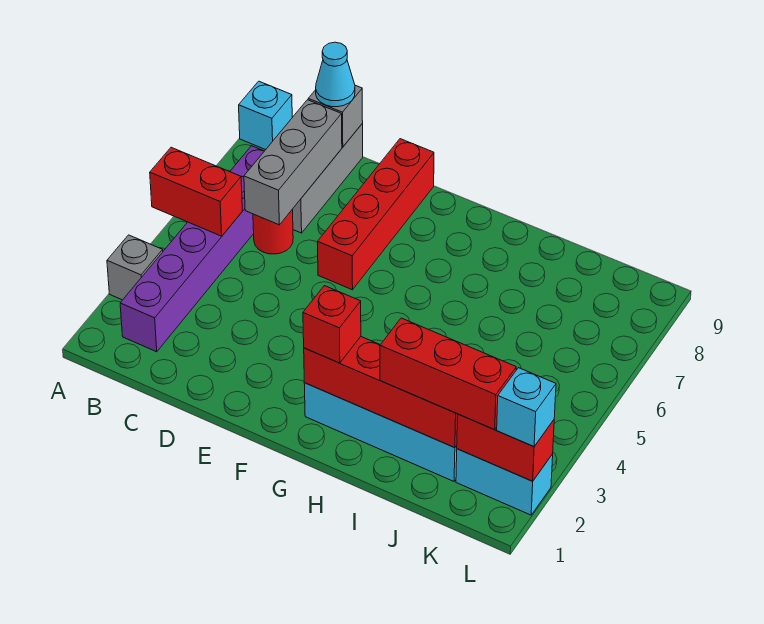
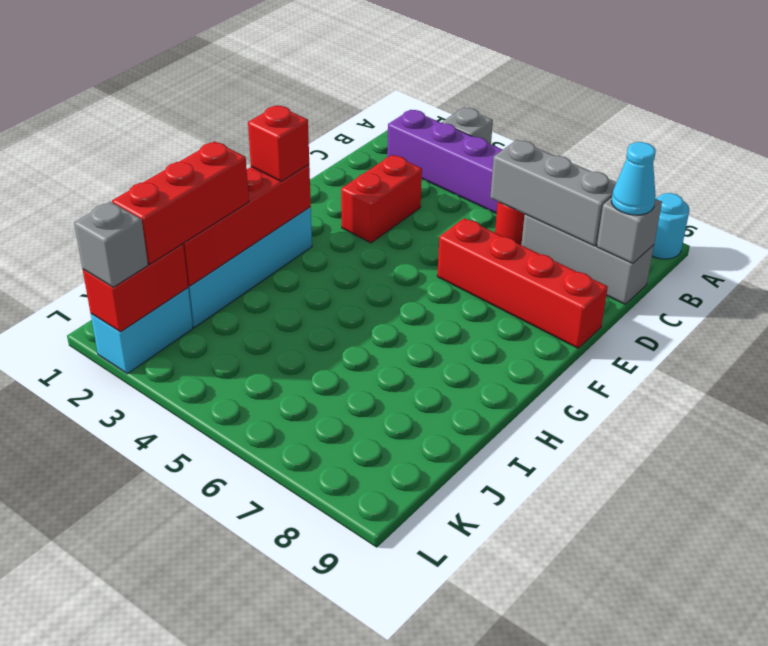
red 1x2 brick [150,147,242,236] -> red 1x2 brick moved to [341,155,422,243]
cyan 1x1 brick [239,81,292,150] -> cyan 1x1 round brick [652,193,689,259]
cyan 1x1 brick [497,368,556,447] -> grey 1x1 brick [74,202,148,287]

